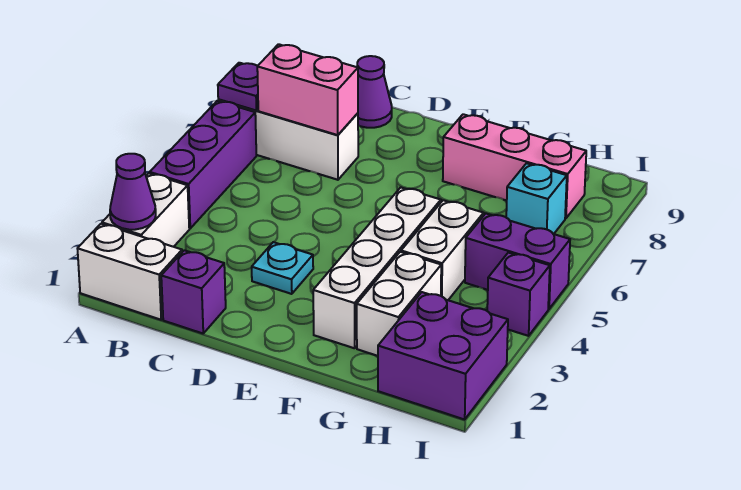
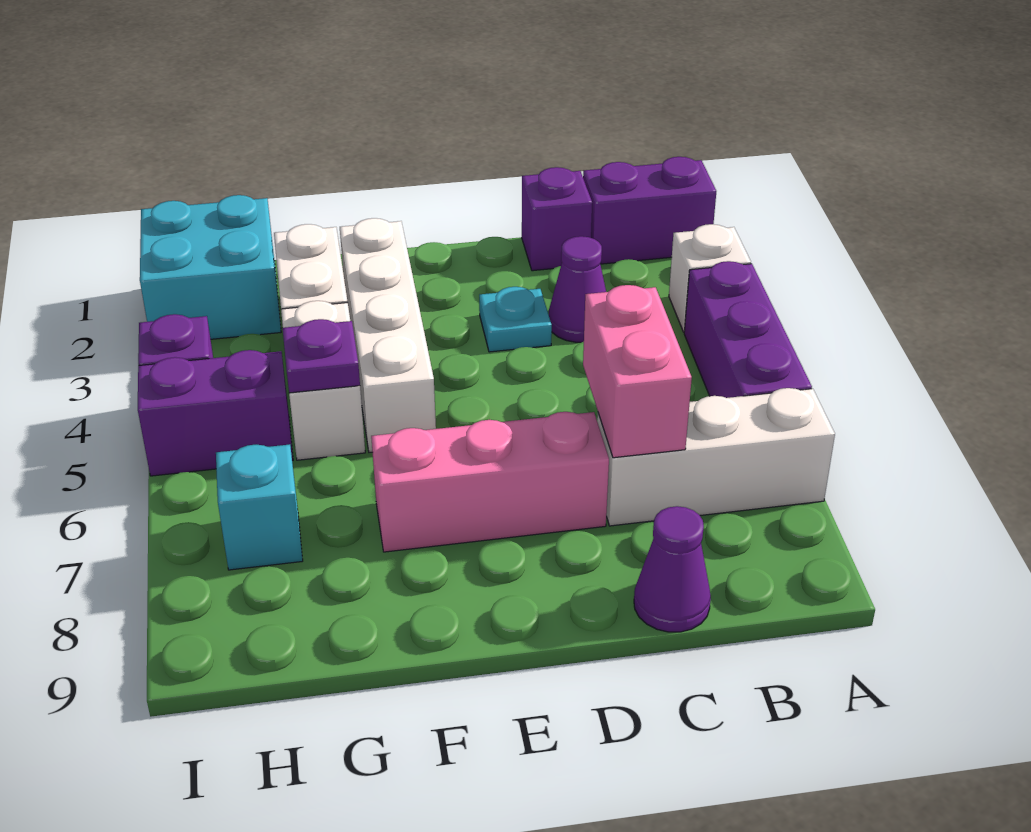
white 1x2 brick [77,224,182,320] -> purple 1x2 brick [583,157,716,264]
white 1x2 brick [102,173,189,247] -> white 1x1 brick [669,224,751,332]
purple 1x1 cone [110,154,156,230] -> purple 1x1 cone moved to [549,236,606,342]
purple 1x1 plate [218,63,258,110] -> purple 1x1 plate moved to [283,319,360,393]
pink 1x2 brick [257,44,358,135] -> pink 1x2 brick turned to [583,285,692,458]
pink 1x3 brick [443,114,586,218] -> pink 1x3 brick moved to [371,412,609,552]
purple 2x2 brick [378,292,508,419] -> cyan 2x2 brick [140,195,281,339]

